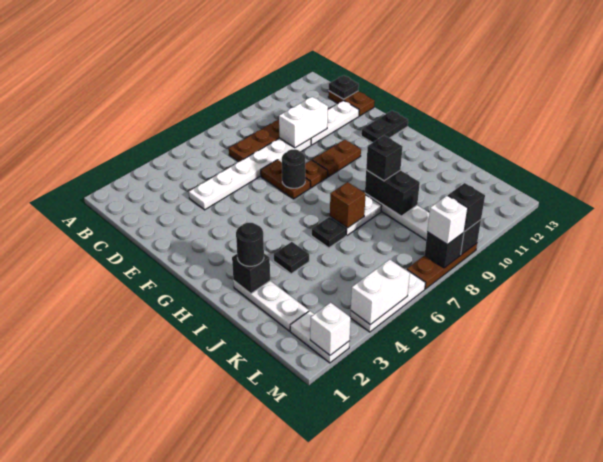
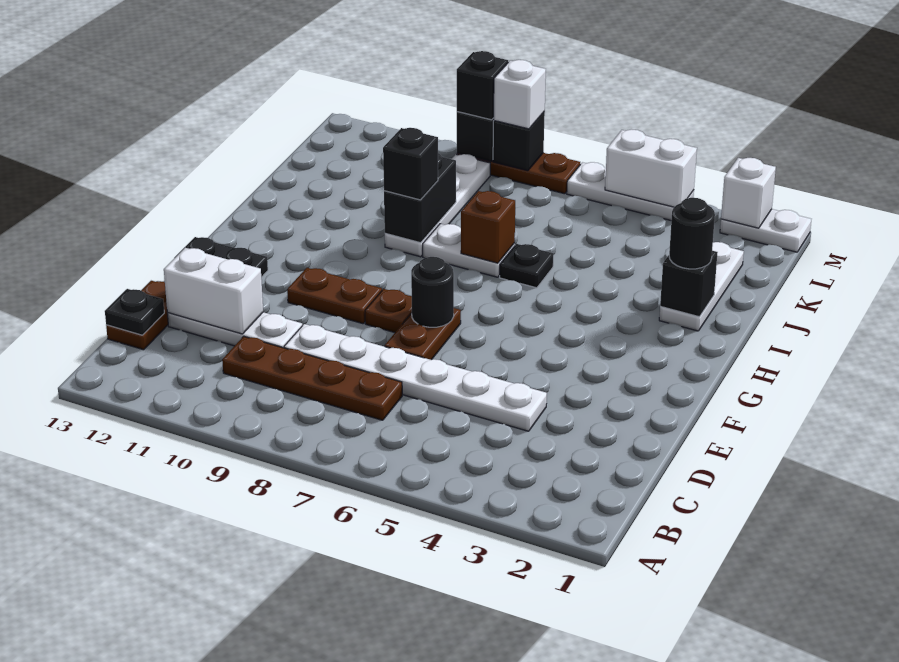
white 1x2 brick [279,97,328,148] -> white 1x2 brick moved to [164,248,263,334]
black 1x1 plate [274,242,309,274] -> none
white 1x2 plate [290,311,350,363] -> white 1x2 plate turned to [720,209,811,252]

